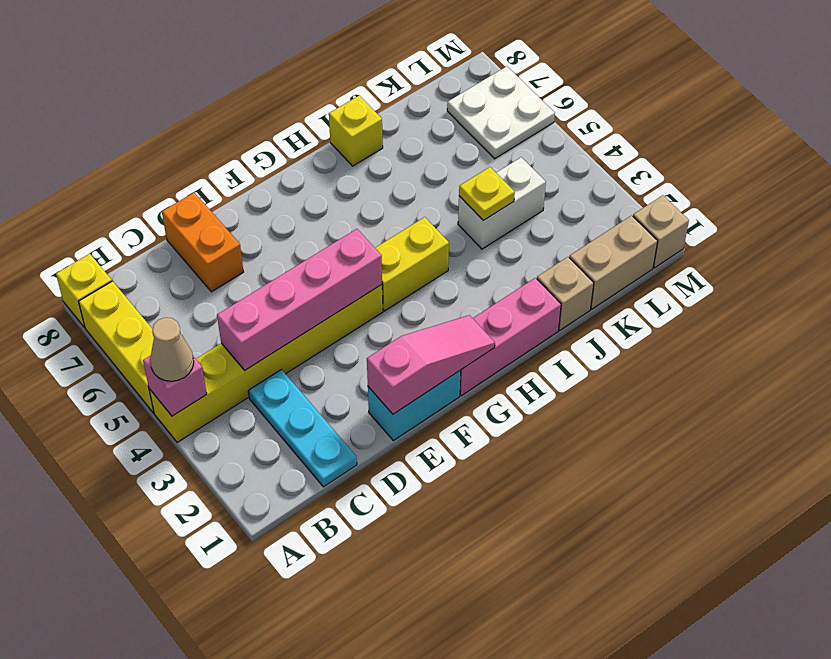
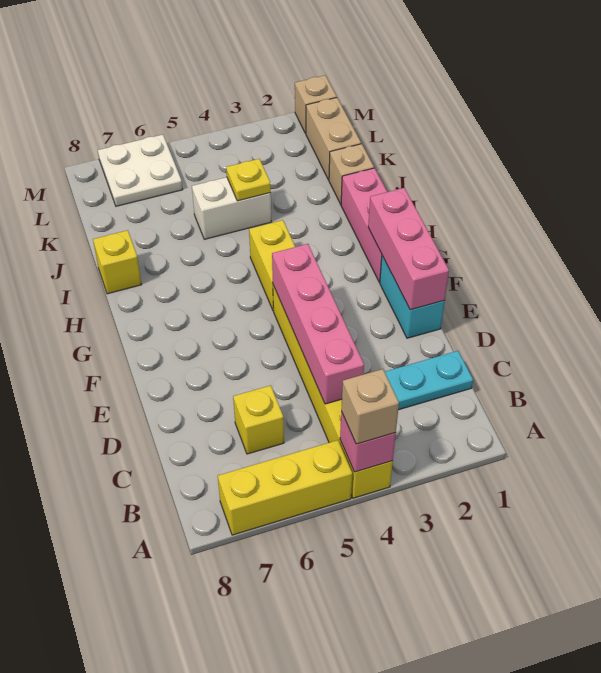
tan 1x1 cone [150,318,194,381] -> tan 1x1 brick [341,369,399,444]
yellow 1x1 brick [56,254,112,327] -> yellow 1x1 brick moved to [233,385,284,454]
orange 1x2 brick [162,192,243,292] -> none
pink 1x3 slope [367,315,495,414] -> pink 1x3 brick [368,188,449,310]
white 1x2 brick [458,157,546,249] -> white 1x2 brick turned to [192,177,271,239]

